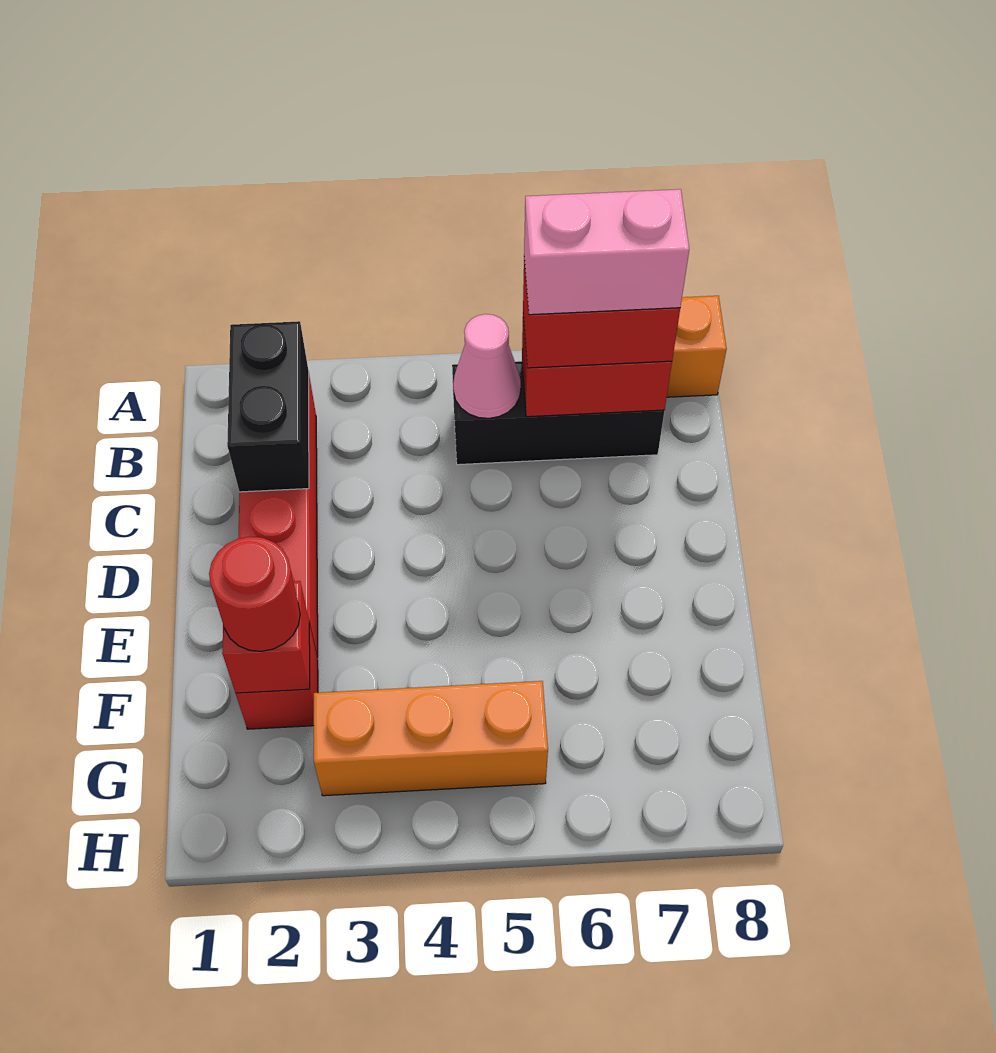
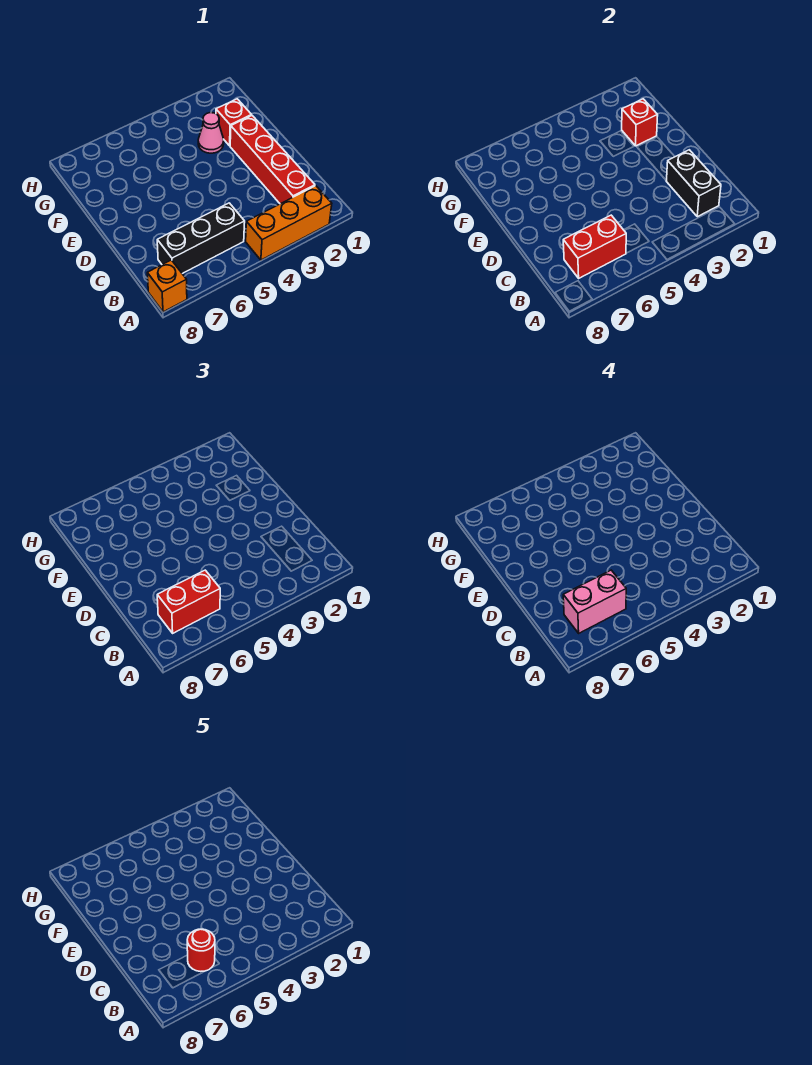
pink 1x1 cone [453,314,521,418] -> pink 1x1 cone moved to [198,113,224,153]
red 1x1 round brick [209,536,300,651] -> red 1x1 round brick moved to [187,929,215,971]
orange 1x3 brick [313,681,548,796] -> orange 1x3 brick moved to [246,186,332,260]

